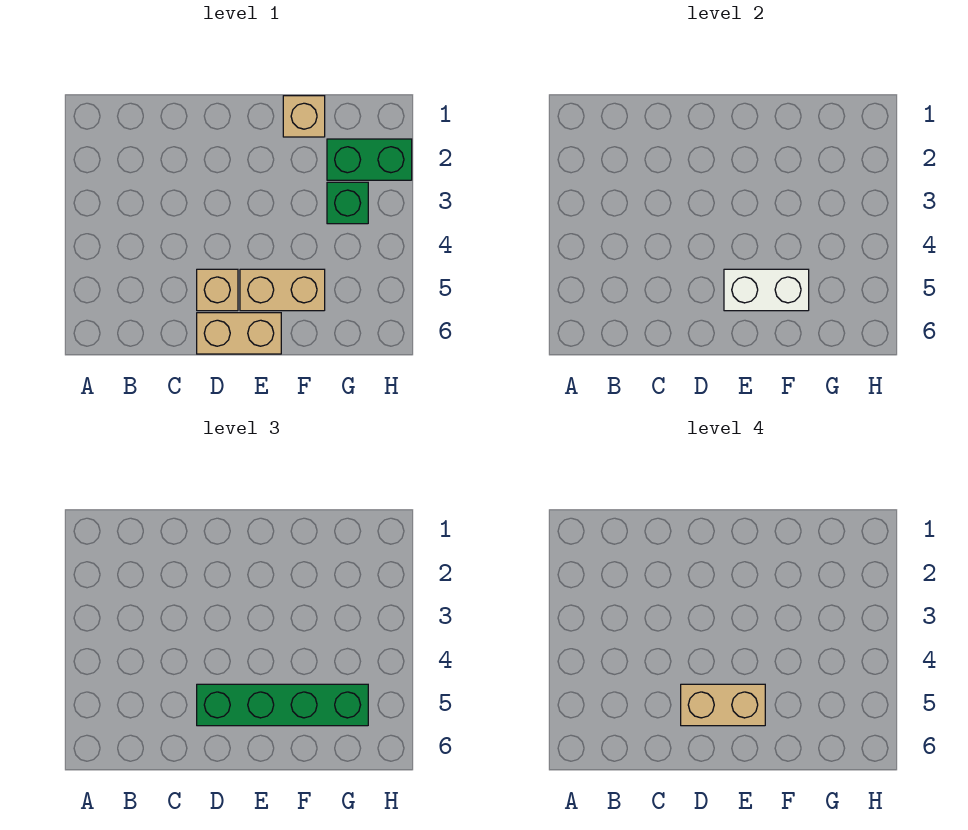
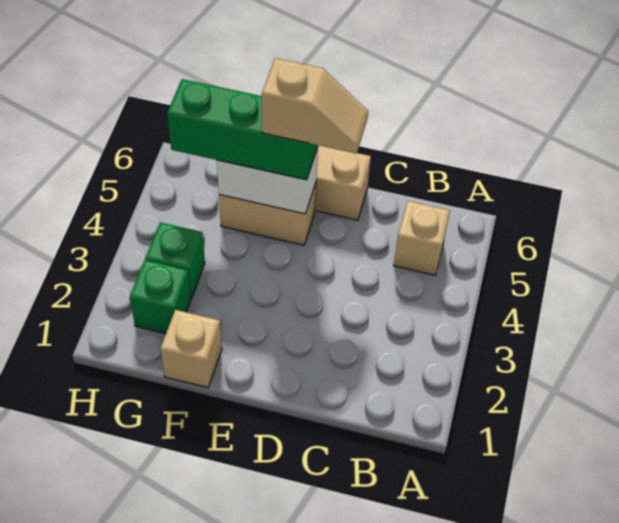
tan 1x1 brick [197,269,238,311] -> tan 1x1 brick moved to [394,201,450,275]
green 1x4 brick [197,684,368,726] -> green 1x3 brick [167,79,318,180]
tan 1x2 brick [681,684,765,726] -> tan 1x2 slope [262,58,368,154]
green 1x2 brick [327,139,412,180] -> green 1x1 brick [130,260,191,334]

